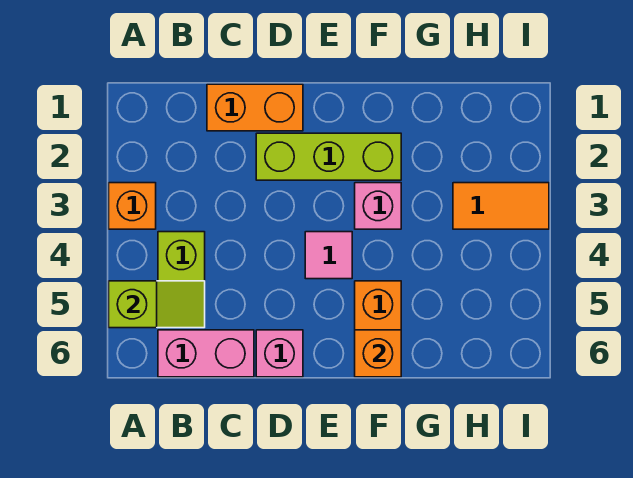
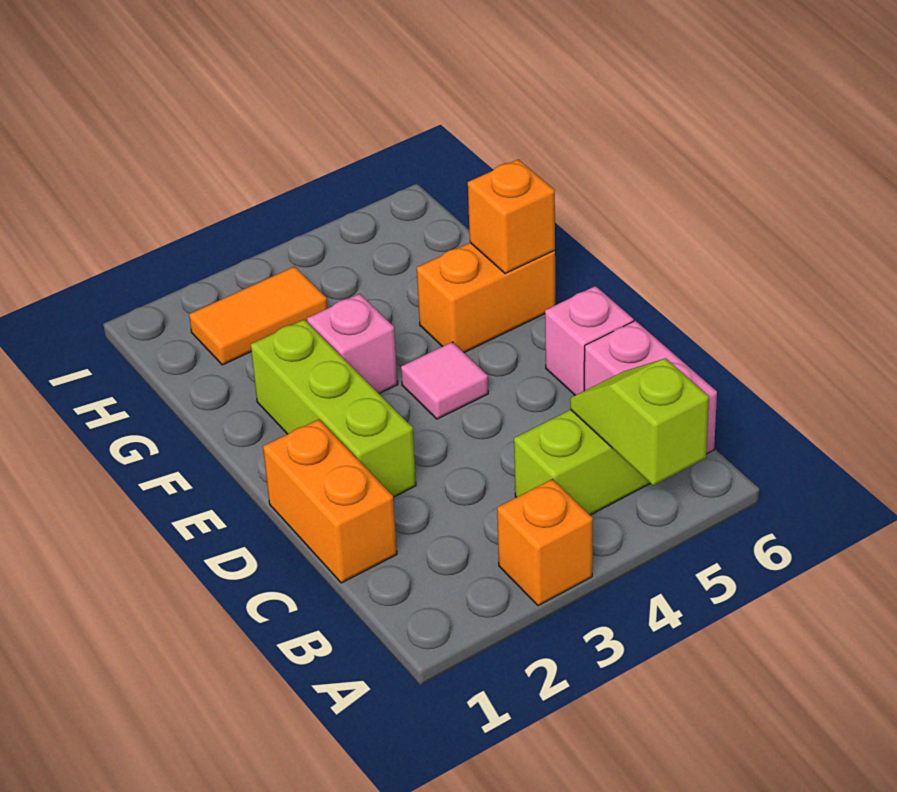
orange 1x2 tile [453,183,549,229] -> orange 1x2 tile turned to [189,267,327,365]

